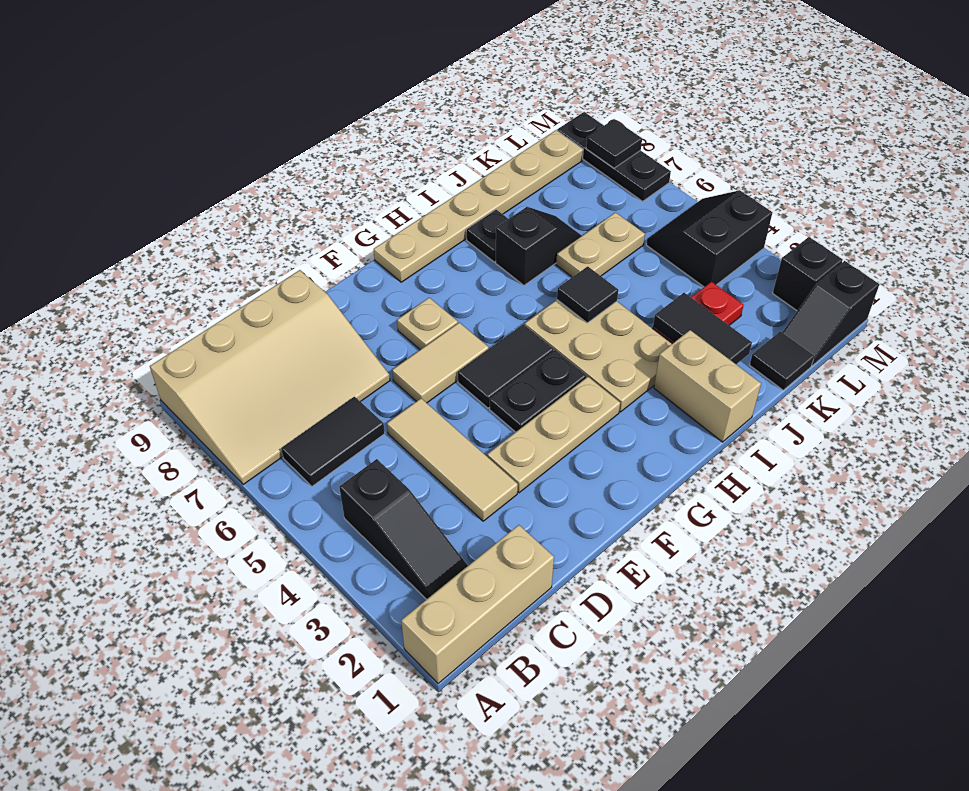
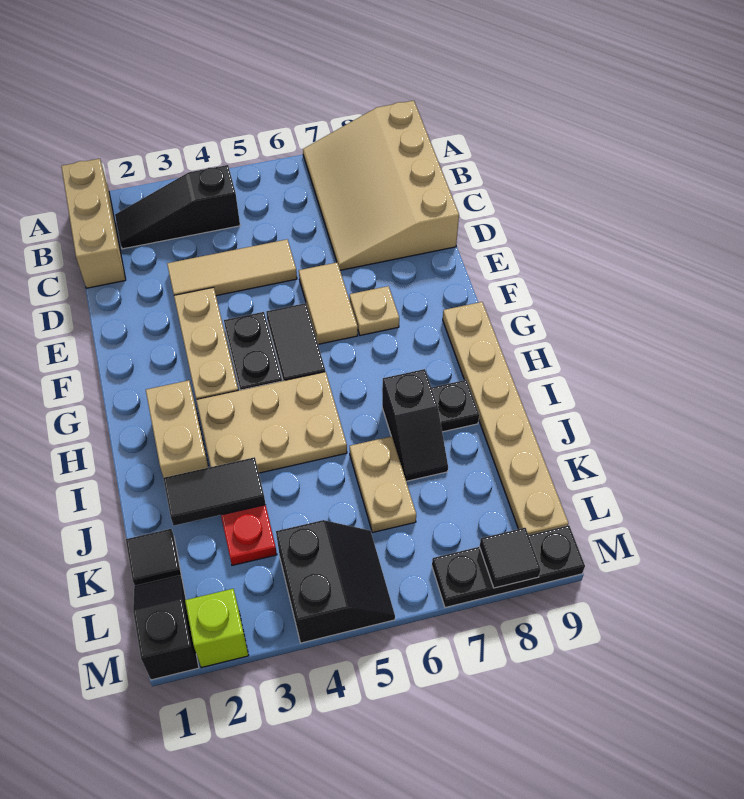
black 1x2 tile [281,397,385,486] -> none
tan 1x2 brick [654,330,761,442] -> tan 1x2 brick turned to [146,380,209,478]
black 1x1 tile [557,266,618,323] -> none
black 1x1 brick [773,237,843,311] -> lime 1x1 brick [185,589,249,667]

